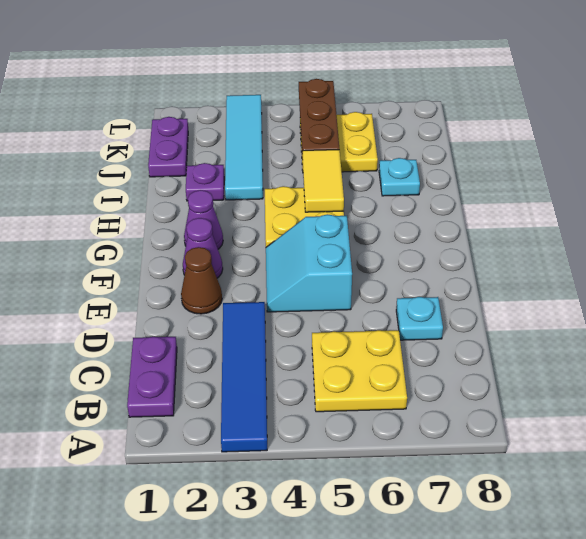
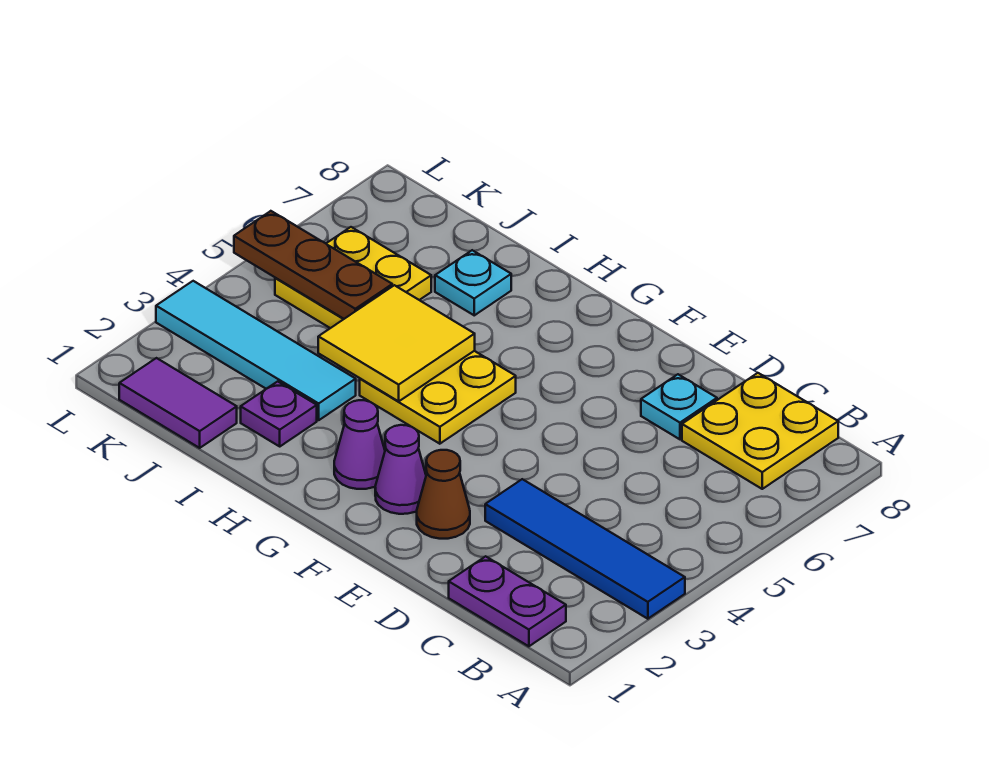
yellow 2x2 plate [312,330,407,412] -> yellow 2x2 plate moved to [682,373,838,489]
cyan 2x2 slope [266,214,352,312] -> none
yellow 1x2 tile [303,150,344,212] -> yellow 2x2 tile [318,285,475,401]
purple 1x2 plate [148,117,188,177] -> purple 1x2 tile [119,358,237,448]

